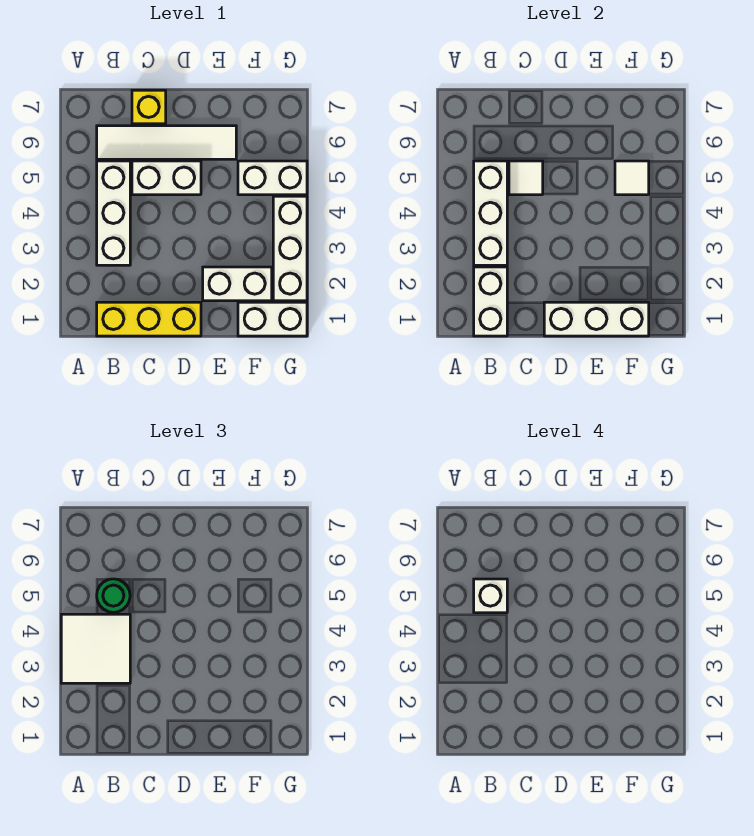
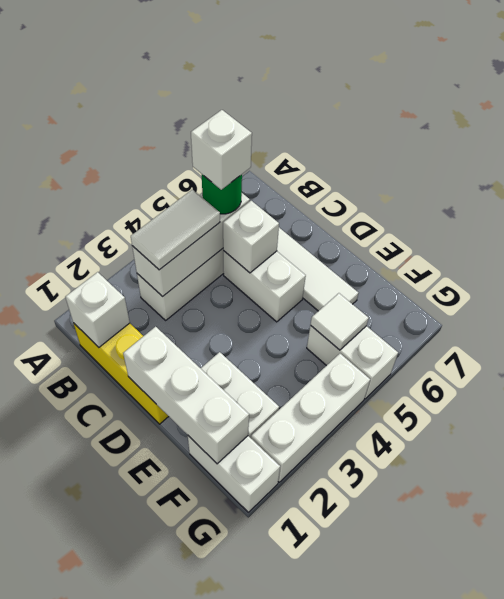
white 2x2 tile [61,614,130,683] -> white 1x2 tile [131,190,220,270]
white 1x2 brick [474,267,507,336] -> white 1x1 brick [65,272,130,347]
white 1x1 tile [509,161,543,195] -> white 1x1 brick [223,201,279,273]
yellow 1x1 brick [132,90,166,124] -> none

